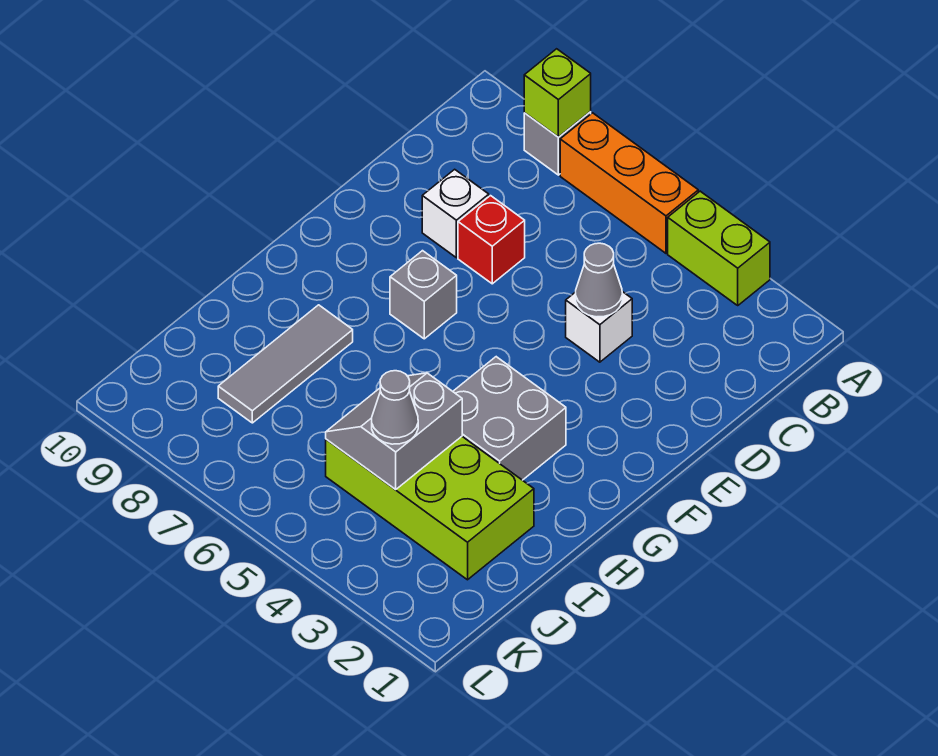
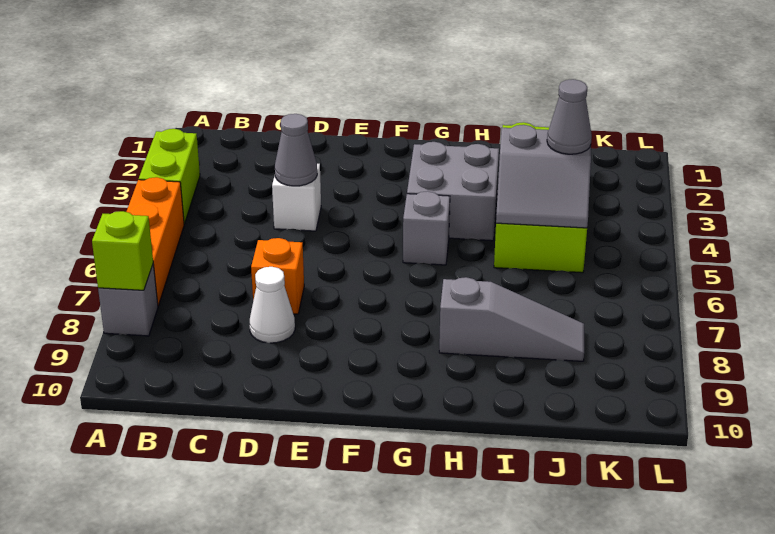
red 1x1 brick [458,196,525,284] -> orange 1x1 brick [251,238,304,314]
white 1x1 brick [422,169,489,258] -> white 1x1 cone [250,267,295,343]
grey 1x1 brick [390,251,457,339] -> grey 1x1 brick moved to [403,191,450,265]
grey 1x3 tile [218,305,353,423] -> grey 1x3 slope [439,277,584,361]

